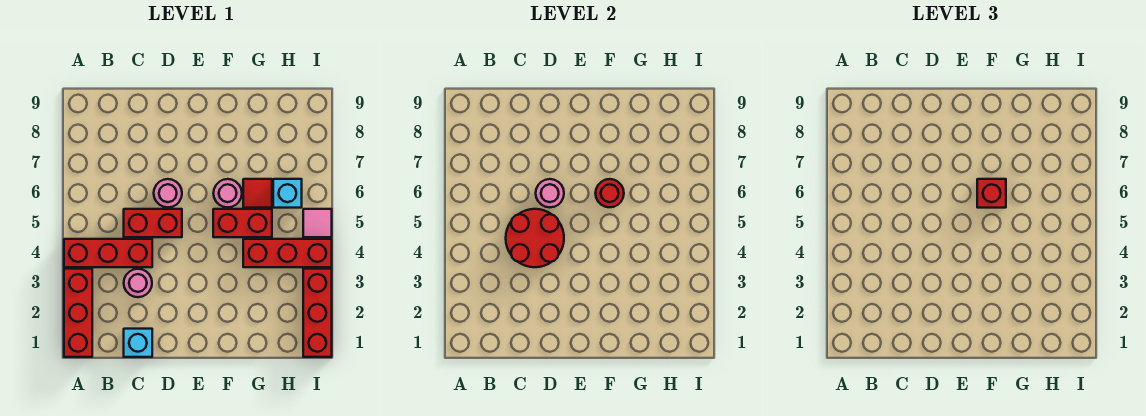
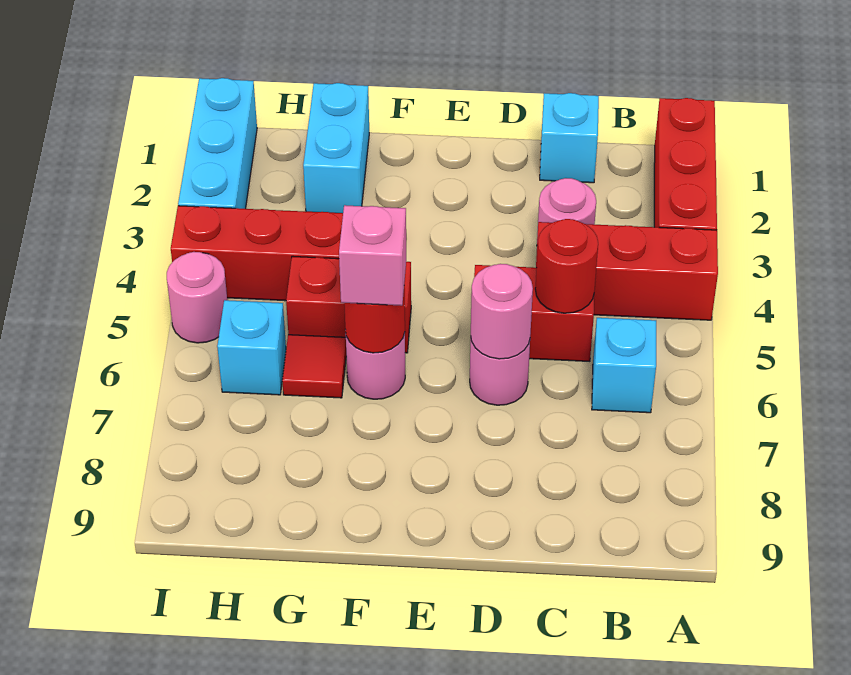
none -> cyan 1x1 brick [592,318,656,413]
red 2x2 round brick [506,209,564,267] -> red 1x1 round brick [535,219,598,313]
red 1x1 brick [977,179,1006,208] -> pink 1x1 brick [339,205,406,306]
none -> cyan 1x2 brick [303,83,369,213]
red 1x3 brick [303,269,332,357] -> cyan 1x3 brick [178,78,257,209]
pink 1x1 tile [303,209,332,237] -> pink 1x1 round brick [167,252,227,343]

